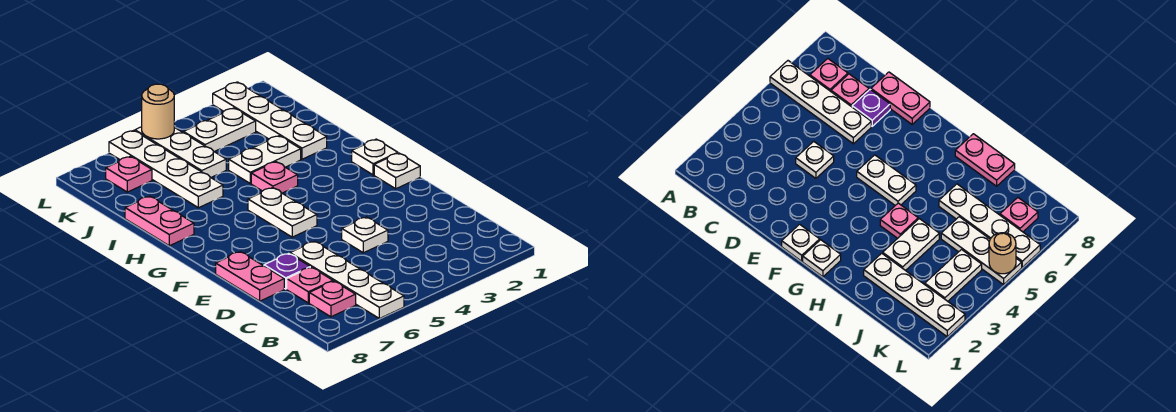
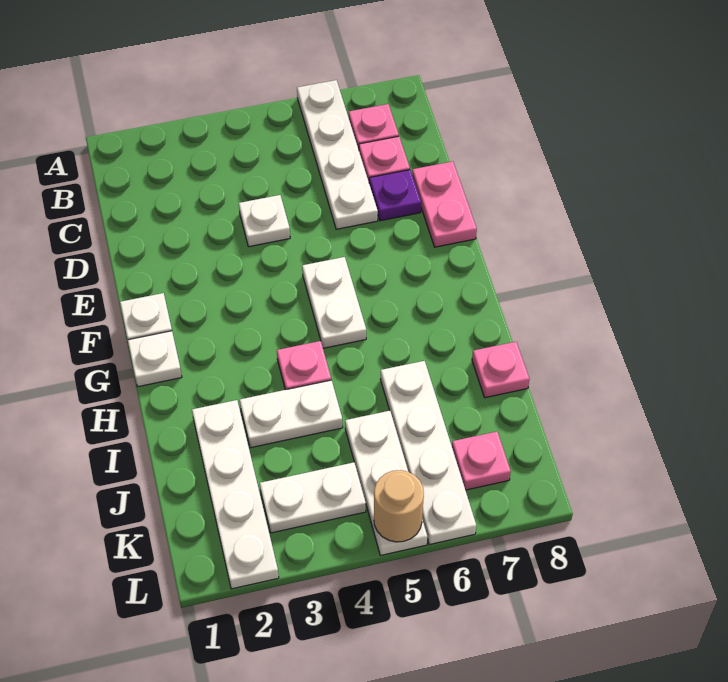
pink 1x2 plate [125,196,194,246] -> pink 1x1 plate [472,342,529,398]

